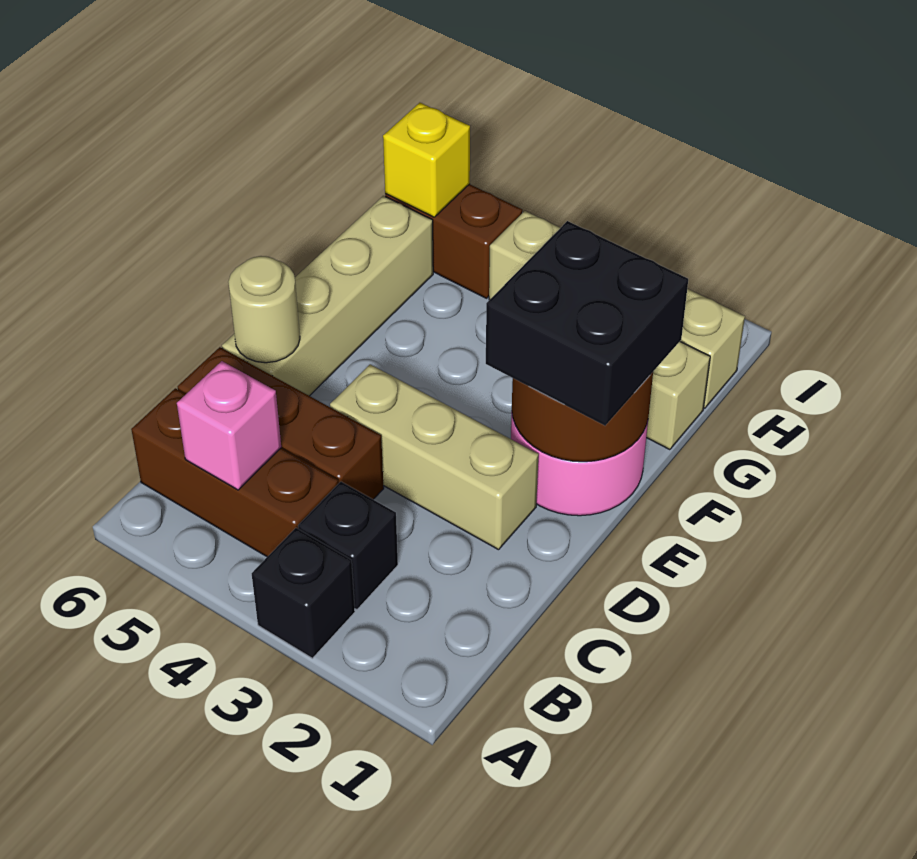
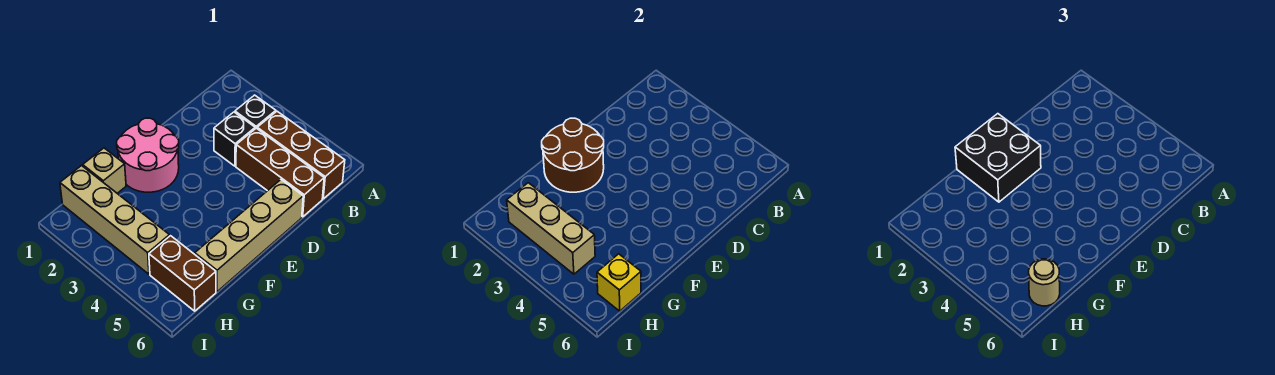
black 1x1 brick [252,528,355,658] -> black 1x1 brick moved to [214,112,255,166]
pink 1x1 brick [177,361,281,490] -> none
tan 1x3 brick [330,364,539,550] -> tan 1x3 brick moved to [507,183,595,274]
tan 1x1 round brick [228,256,300,363] -> tan 1x1 round brick moved to [1029,259,1060,306]

